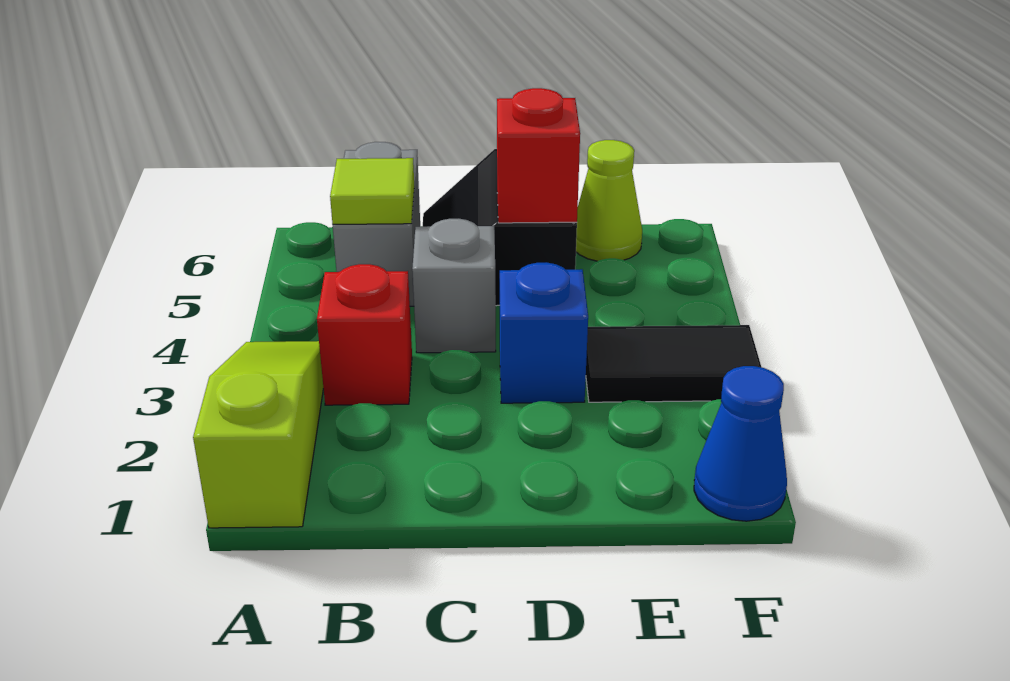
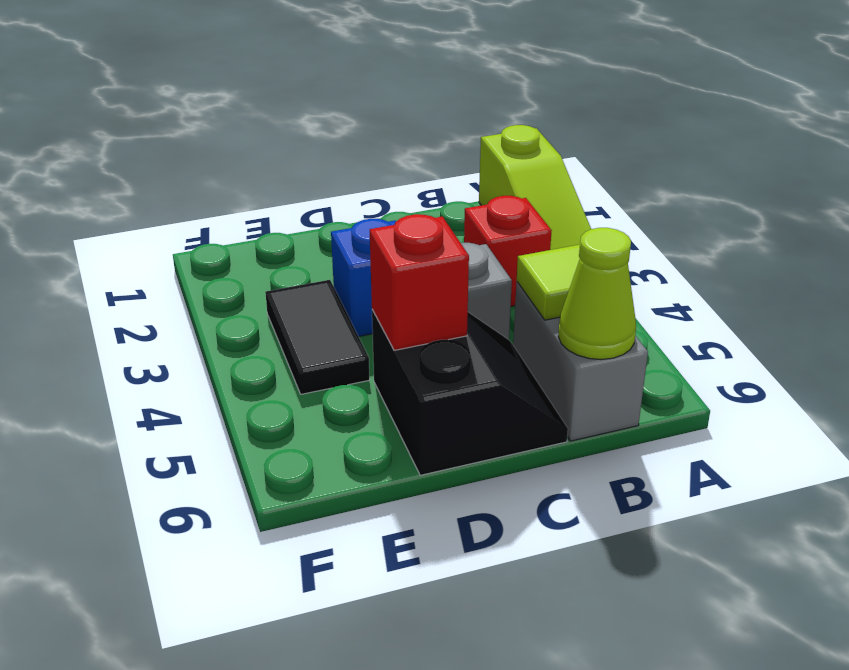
black 1x2 tile [586,325,761,402] -> black 1x2 tile turned to [265,280,370,394]
lime 1x1 cone [576,140,642,261] -> lime 1x1 cone moved to [558,228,636,359]
blue 1x1 cone [694,366,787,521] -> none

